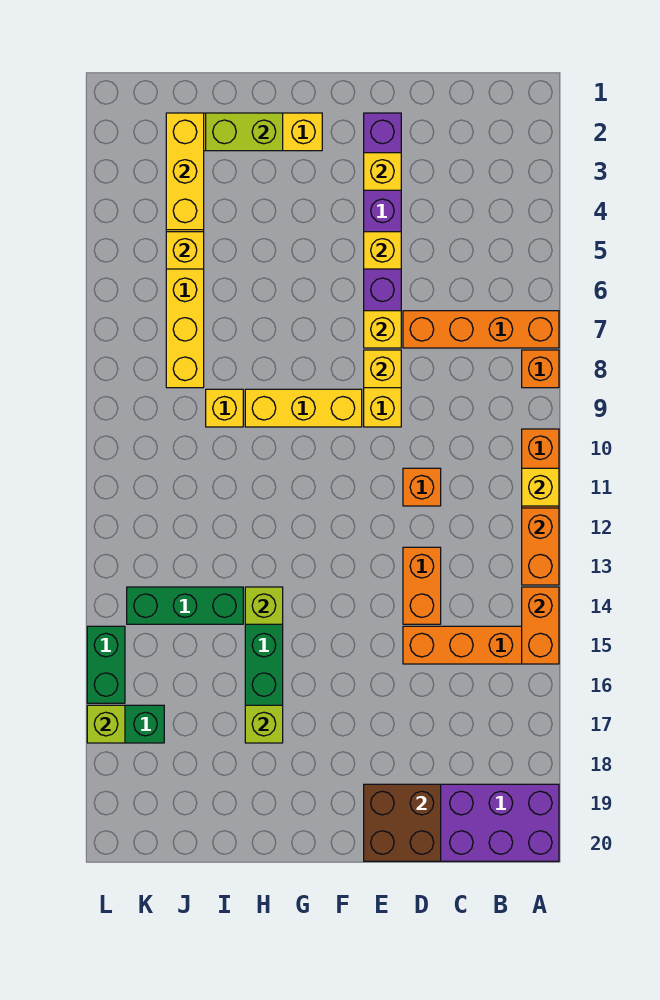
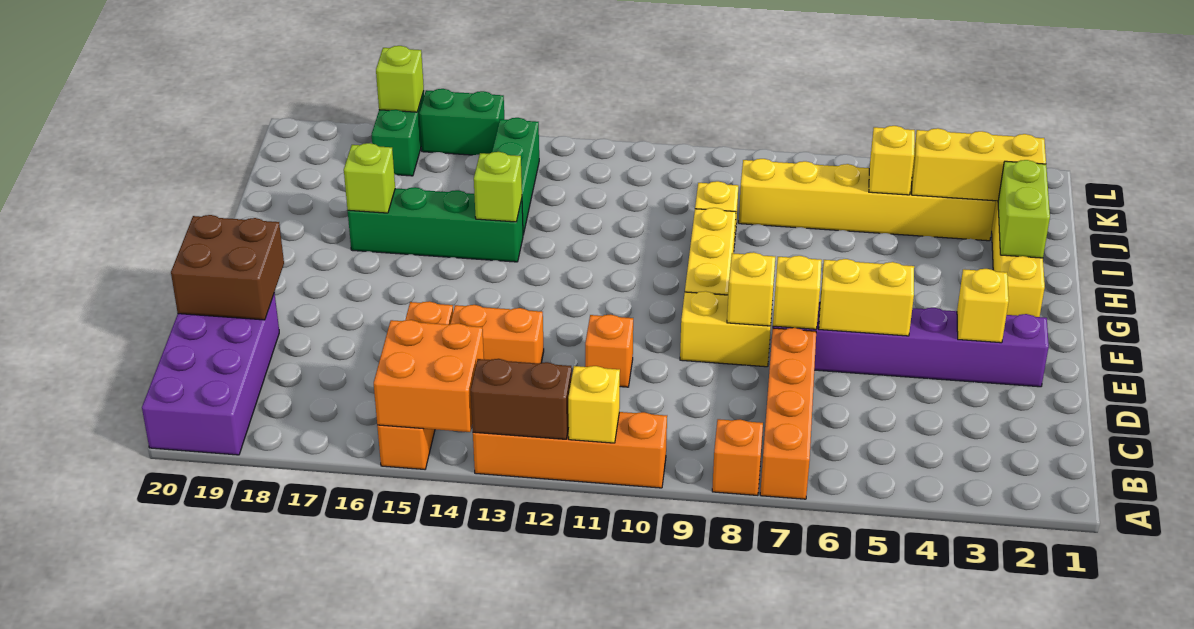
orange 1x2 brick [522,508,559,585] -> brown 1x2 brick [471,359,572,439]
orange 1x2 brick [522,587,559,664] -> orange 2x2 brick [374,320,484,432]
yellow 1x1 brick [364,232,401,269] -> yellow 1x2 brick [819,259,914,336]

